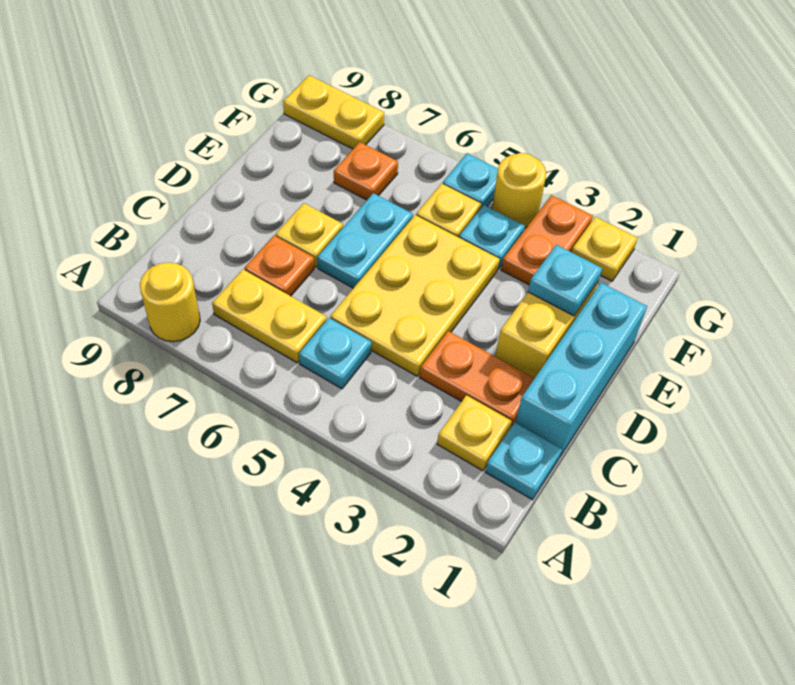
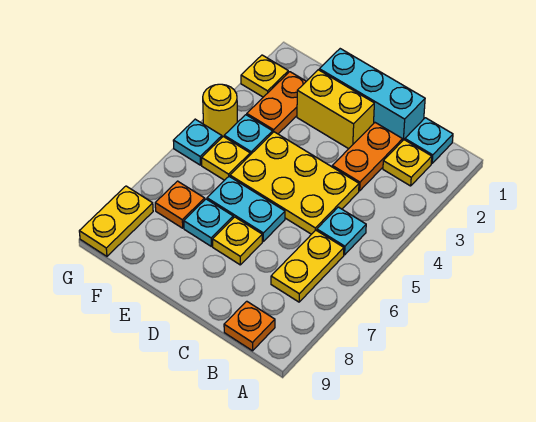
yellow 1x1 round brick [140,263,200,342] -> none
orange 1x1 plate [244,236,314,296] -> orange 1x1 plate moved to [224,301,275,351]
cyan 1x1 plate [528,245,602,316] -> cyan 1x1 plate moved to [184,199,233,246]
orange 1x2 plate [501,195,593,285] -> orange 1x2 plate turned to [247,72,306,134]

